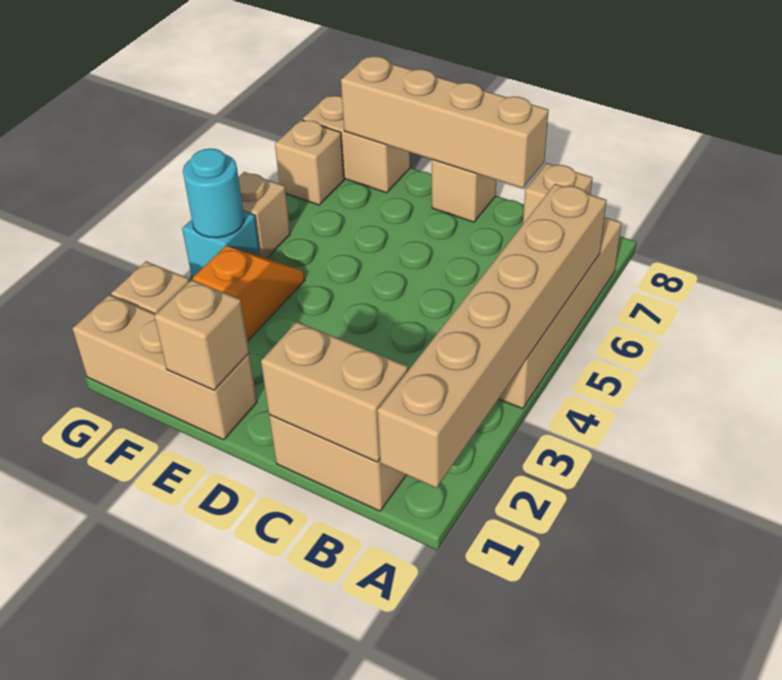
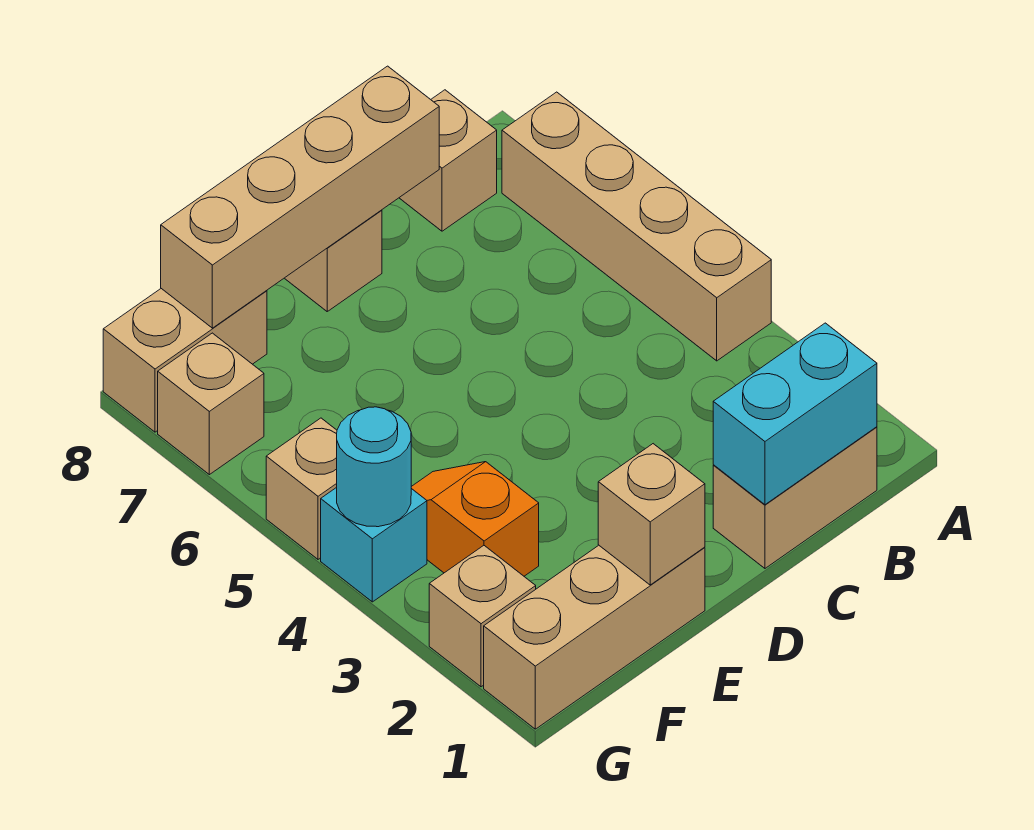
tan 1x6 brick [377,184,607,488] -> none
tan 1x2 brick [261,322,408,462] -> cyan 1x2 brick [713,323,877,505]

